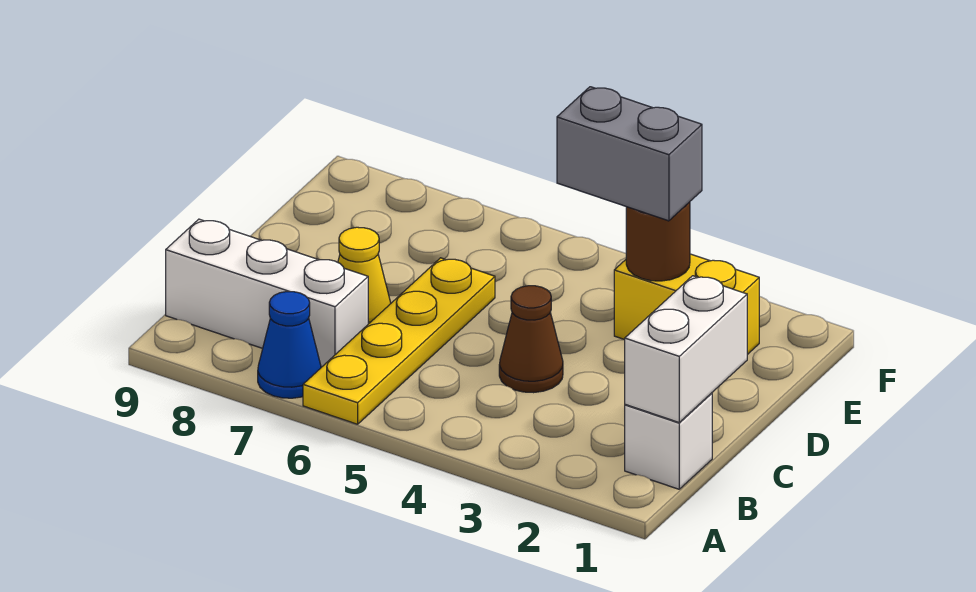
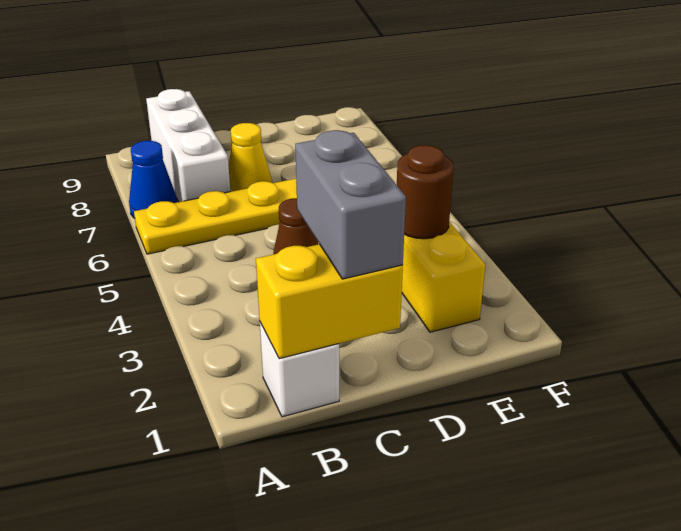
white 1x2 brick [625,276,747,422] -> yellow 1x2 brick [256,244,403,359]
grey 1x2 brick [557,87,702,221] -> grey 1x2 brick moved to [295,130,406,279]

